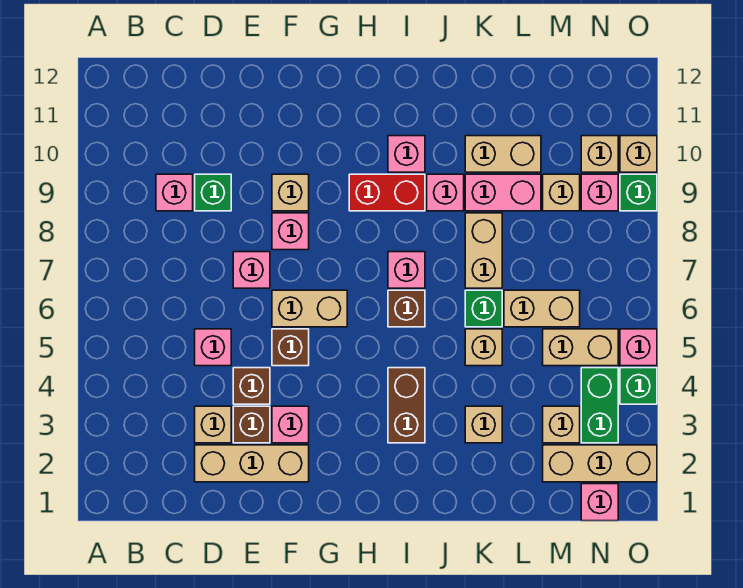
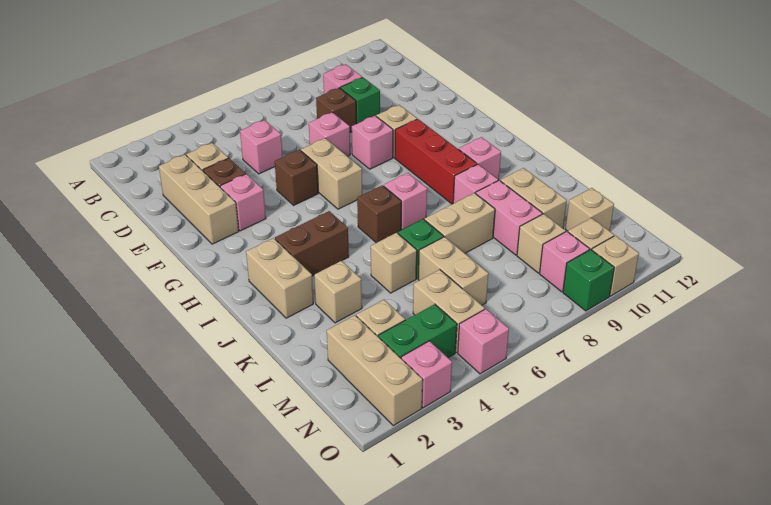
brown 1x1 brick [233,368,270,404] -> brown 1x1 brick moved to [316,88,357,132]
red 1x2 brick [349,174,425,211] -> red 1x3 brick [395,119,477,204]
none -> tan 1x2 brick [246,238,313,318]
none -> tan 1x1 brick [565,188,614,231]
pink 1x1 brick [581,484,618,521] -> pink 1x1 brick moved to [401,341,452,408]
green 1x1 brick [620,368,657,404] -> none

